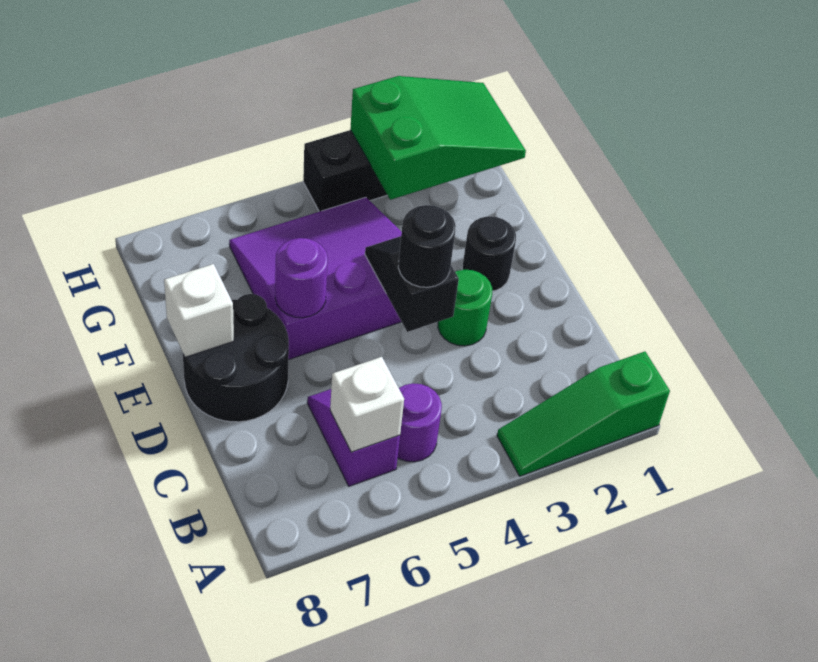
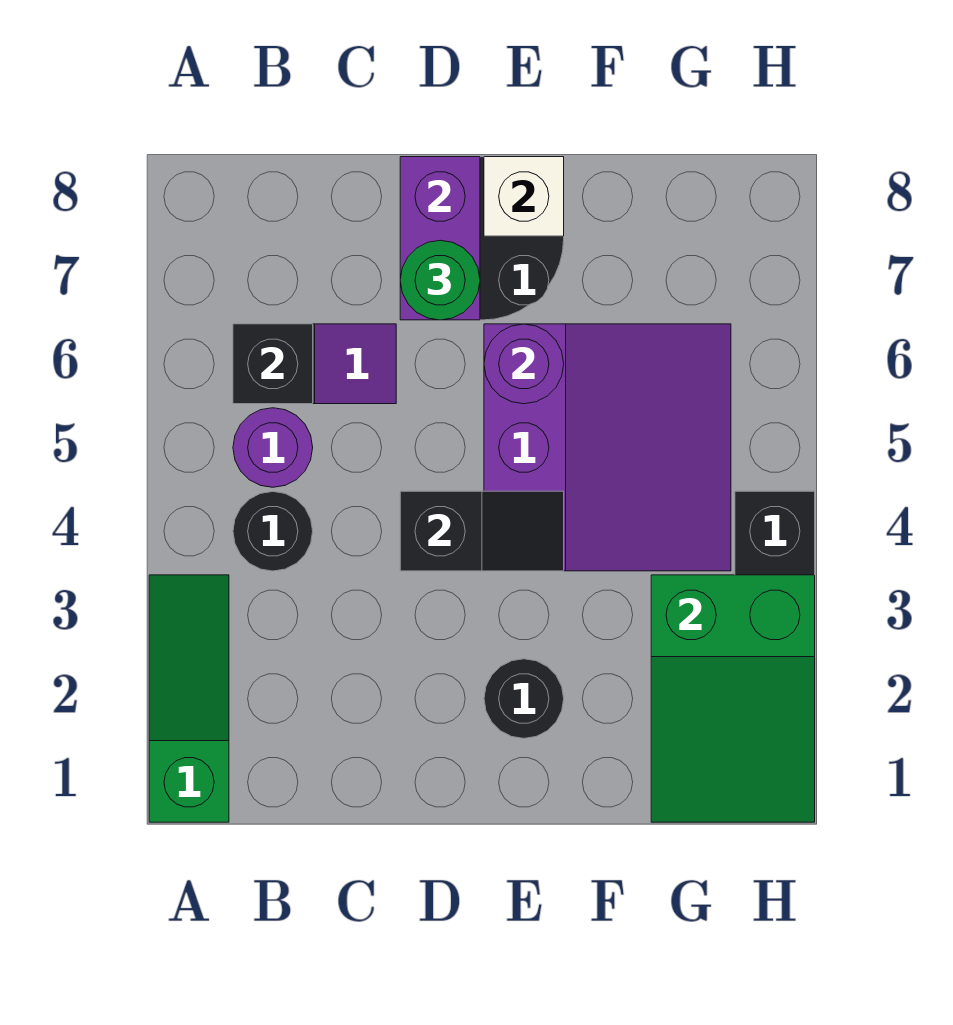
white 1x1 brick [330,357,404,452] -> black 1x1 brick [233,324,313,404]
green 1x1 round brick [438,270,492,346] -> green 1x1 round brick moved to [400,240,480,320]
black 1x1 round brick [398,205,456,287] -> black 1x1 round brick moved to [233,492,313,571]
none -> purple 1x2 brick [400,157,480,320]

